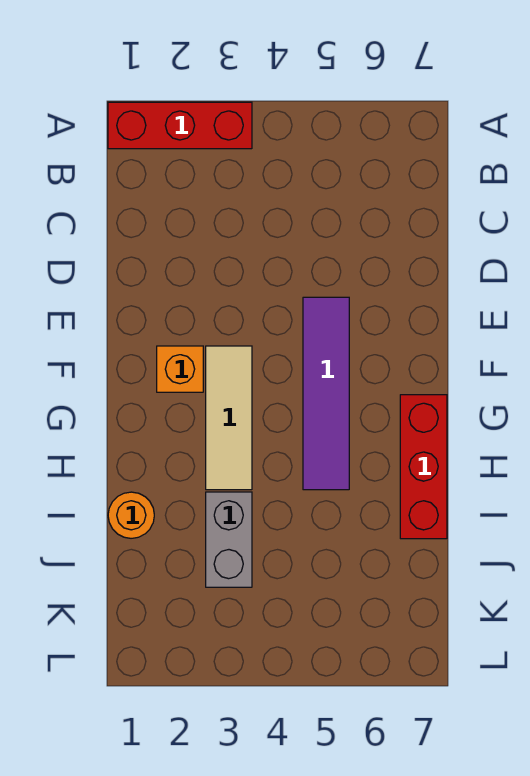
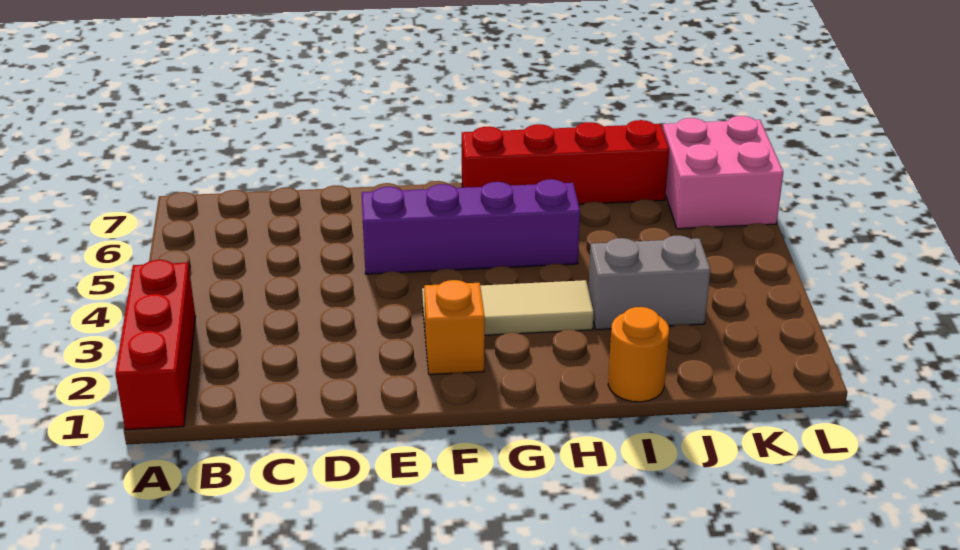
purple 1x4 tile [303,297,349,490] -> purple 1x4 brick [362,179,580,274]
red 1x3 brick [400,395,447,539] -> red 1x4 brick [462,120,669,204]
none -> pink 2x2 brick [663,116,783,229]

